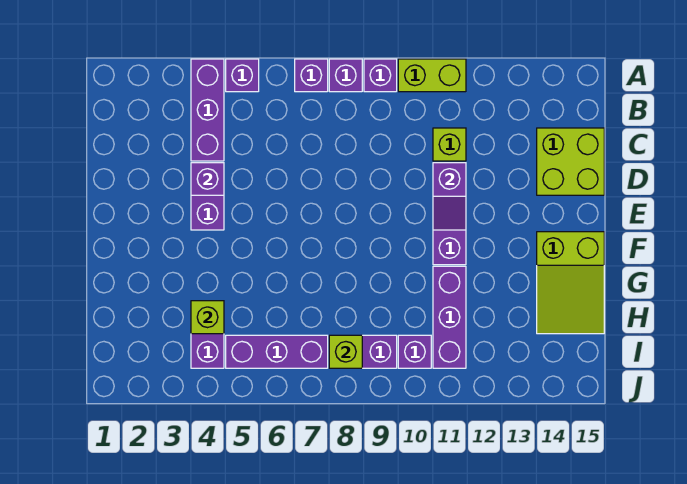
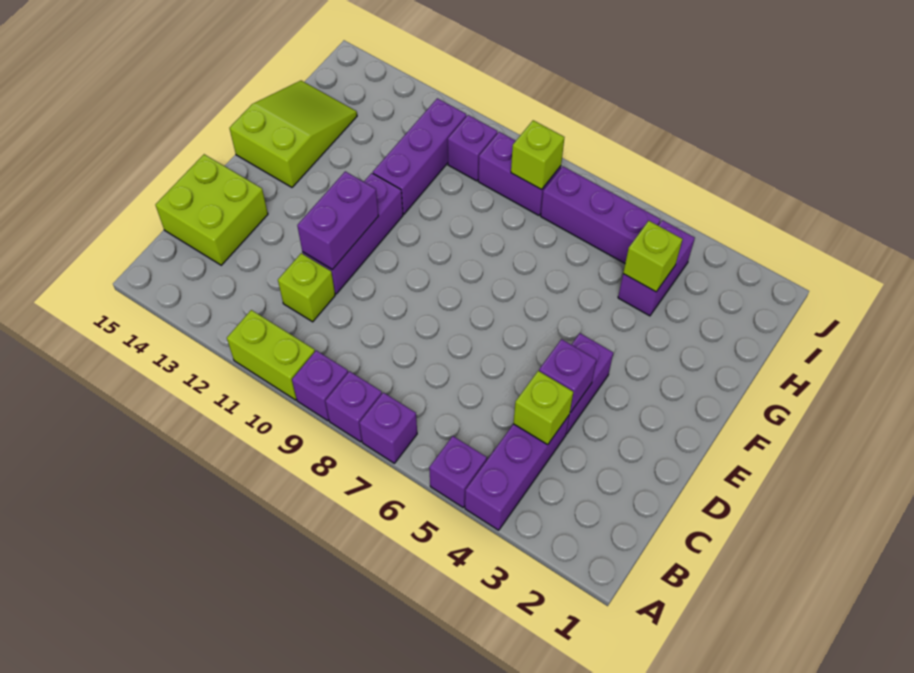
none -> lime 1x1 brick [513,371,573,445]
purple 1x2 slope [433,163,466,230] -> purple 1x2 brick [297,171,379,270]

